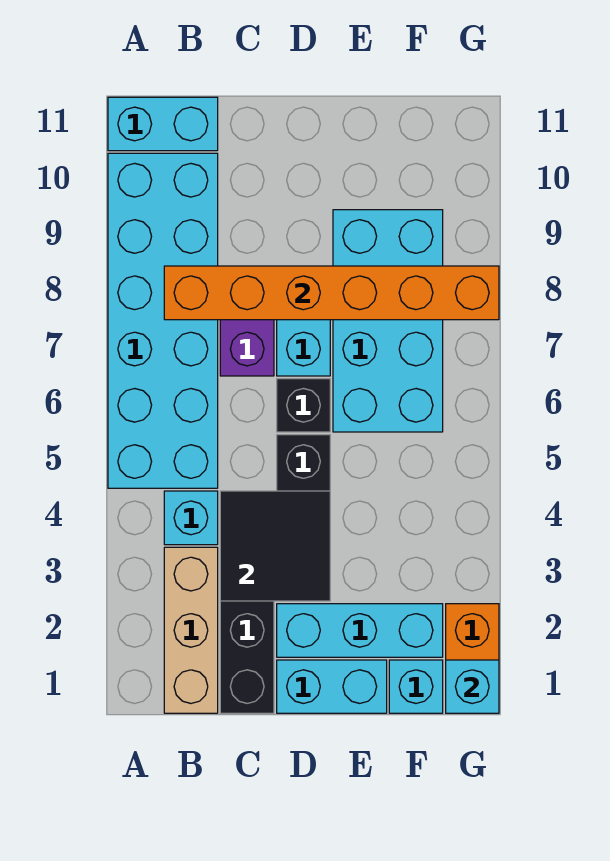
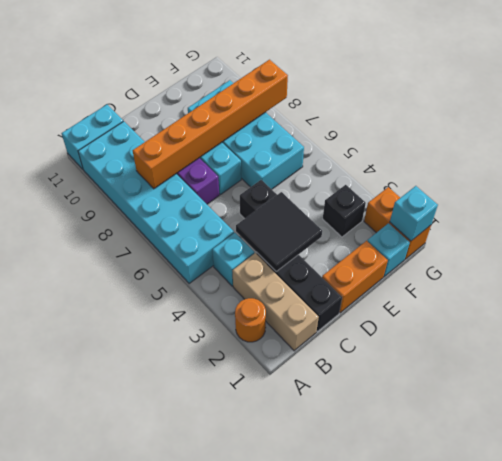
none -> orange 1x1 round brick [235,298,266,342]
cyan 1x2 brick [277,660,387,713] -> orange 1x2 brick [322,241,388,313]
cyan 1x3 brick [277,604,443,657] -> none
black 1x1 brick [277,379,330,432] -> black 1x1 brick moved to [323,185,366,237]

